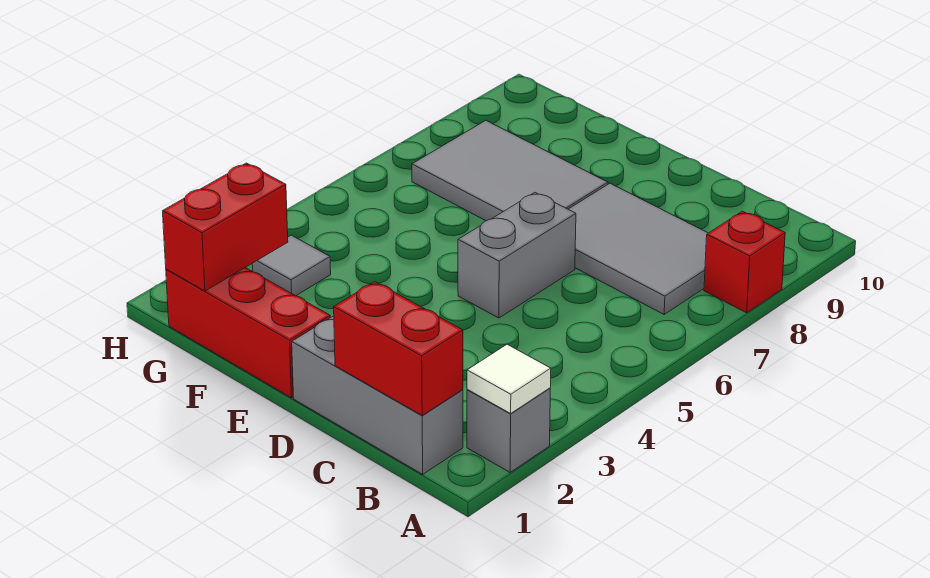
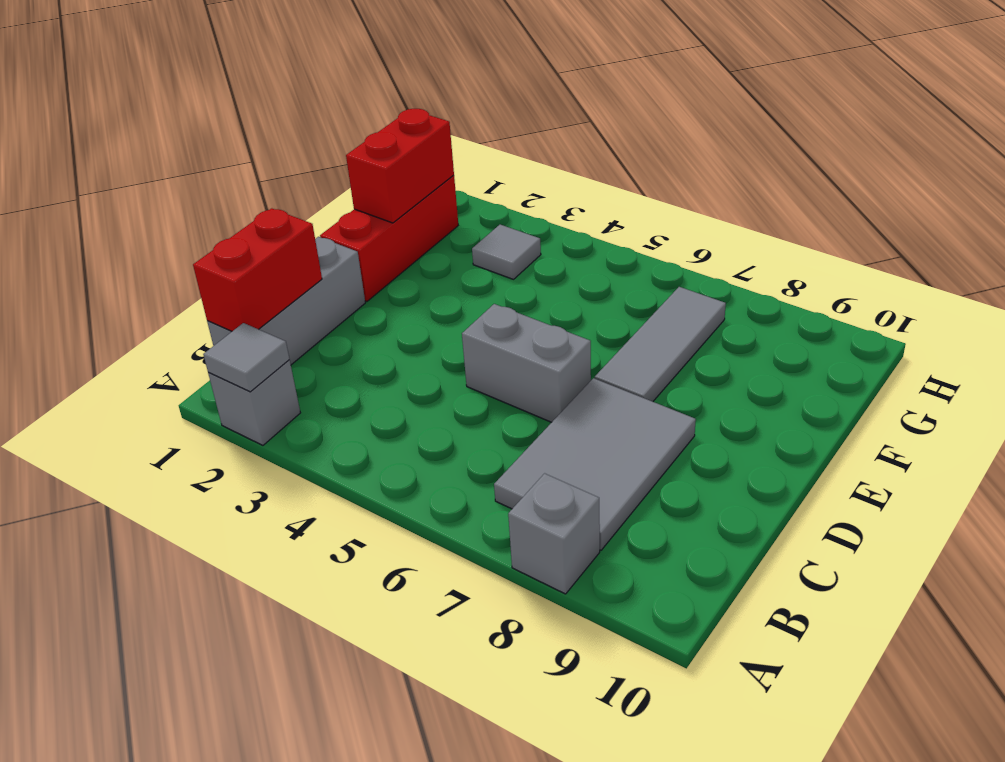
white 1x1 tile [467,344,551,413] -> grey 1x1 tile [203,323,290,392]
red 1x1 brick [704,211,785,313] -> grey 1x1 brick [508,473,600,594]
grey 2x3 tile [412,121,608,221] -> grey 1x3 tile [595,287,726,402]
red 1x2 brick [163,163,288,291] -> red 1x2 brick turned to [346,109,454,223]

